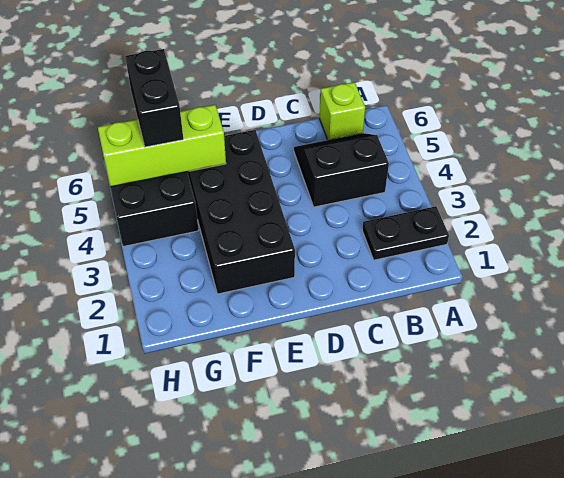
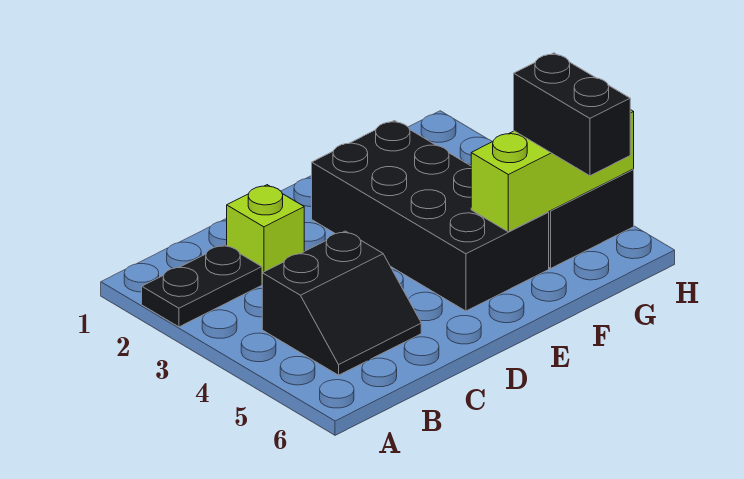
lime 1x1 brick [320,82,365,140] -> lime 1x1 brick moved to [227,185,304,273]

